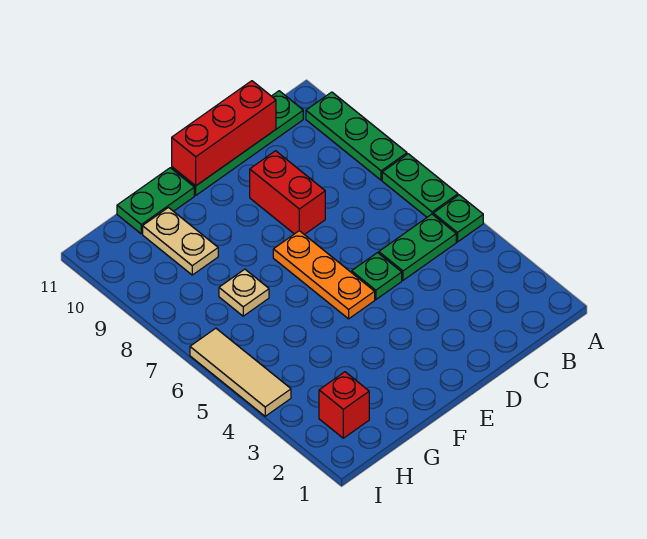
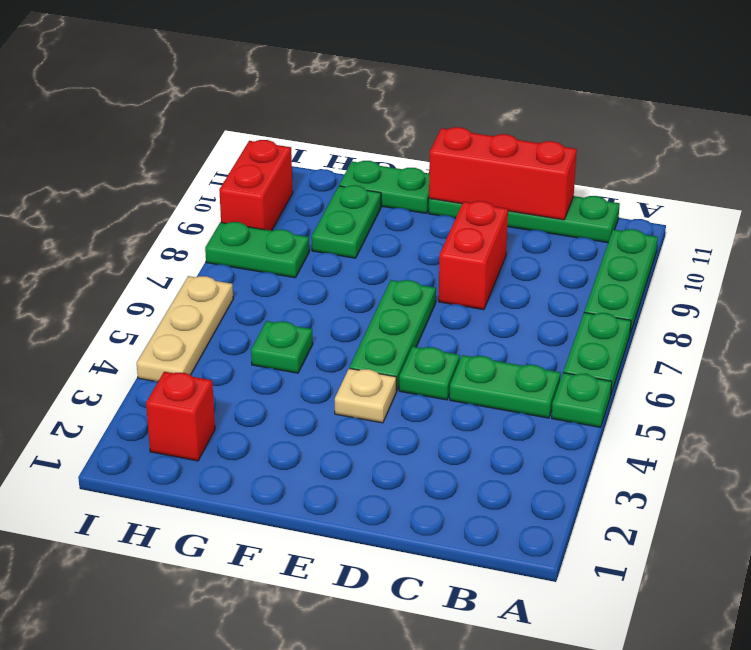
orange 1x3 plate [273,231,375,319] -> green 1x3 plate [350,280,436,391]
none -> green 1x1 plate [251,321,313,373]
tan 1x1 plate [219,269,269,316] -> tan 1x1 plate moved to [335,368,396,423]
tan 1x2 plate [143,208,218,275] -> green 1x2 plate [312,185,381,258]
none -> green 1x2 plate [205,222,309,278]
tan 1x3 tile [190,328,291,416] -> tan 1x3 plate [137,276,233,382]
none -> red 1x2 brick [219,140,293,231]

